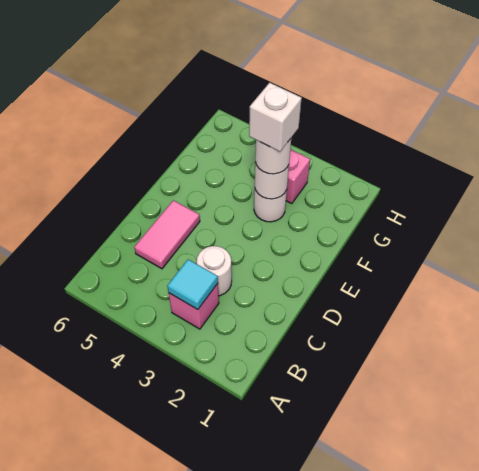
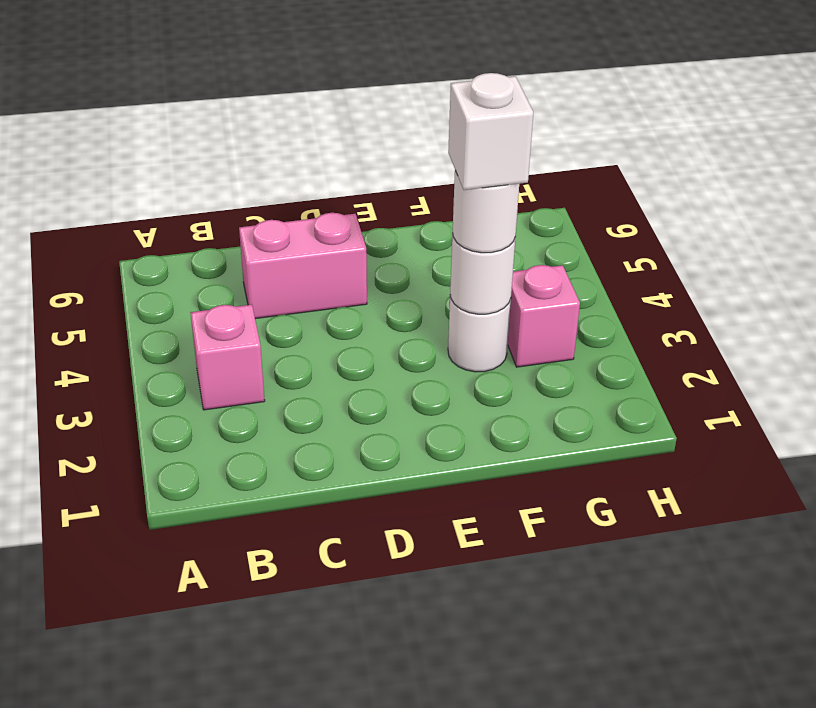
cyan 1x1 tile [167,260,218,310] -> none
white 1x1 round brick [197,246,232,296] -> none
pink 1x2 tile [134,200,200,269] -> pink 1x2 brick [239,213,367,319]

